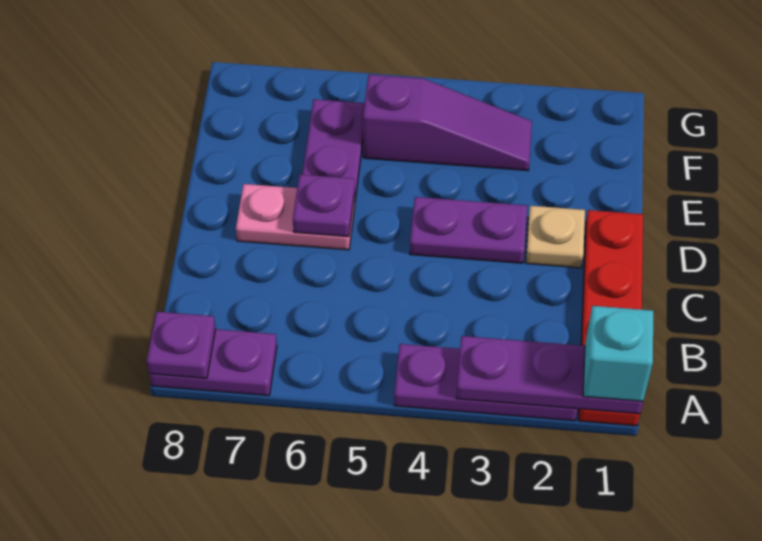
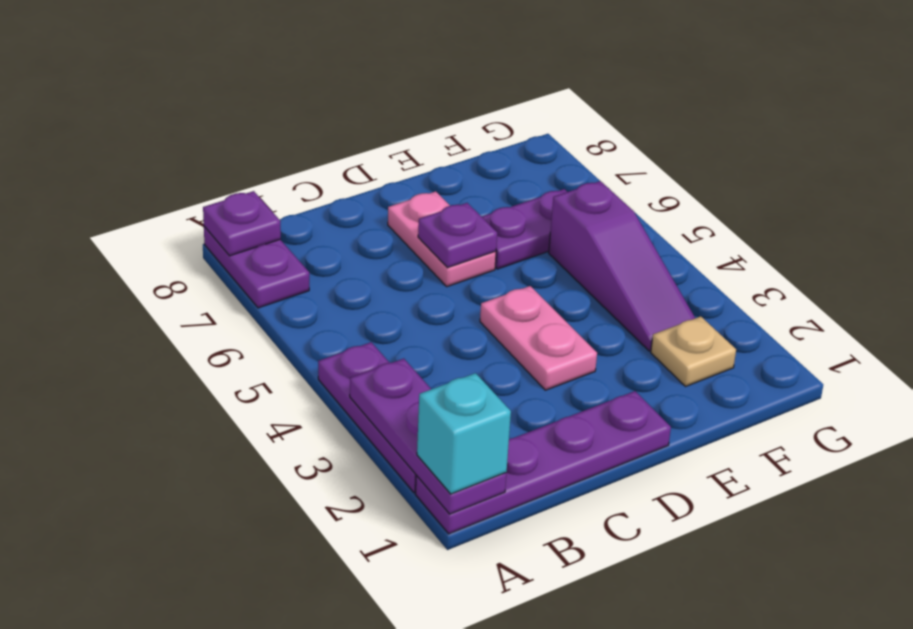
red 1x4 plate [578,210,643,426] -> purple 1x4 plate [415,391,671,534]
tan 1x1 plate [526,206,585,268] -> tan 1x1 plate moved to [651,316,736,386]
purple 1x2 plate [410,197,527,263] -> pink 1x2 plate [480,286,597,390]

